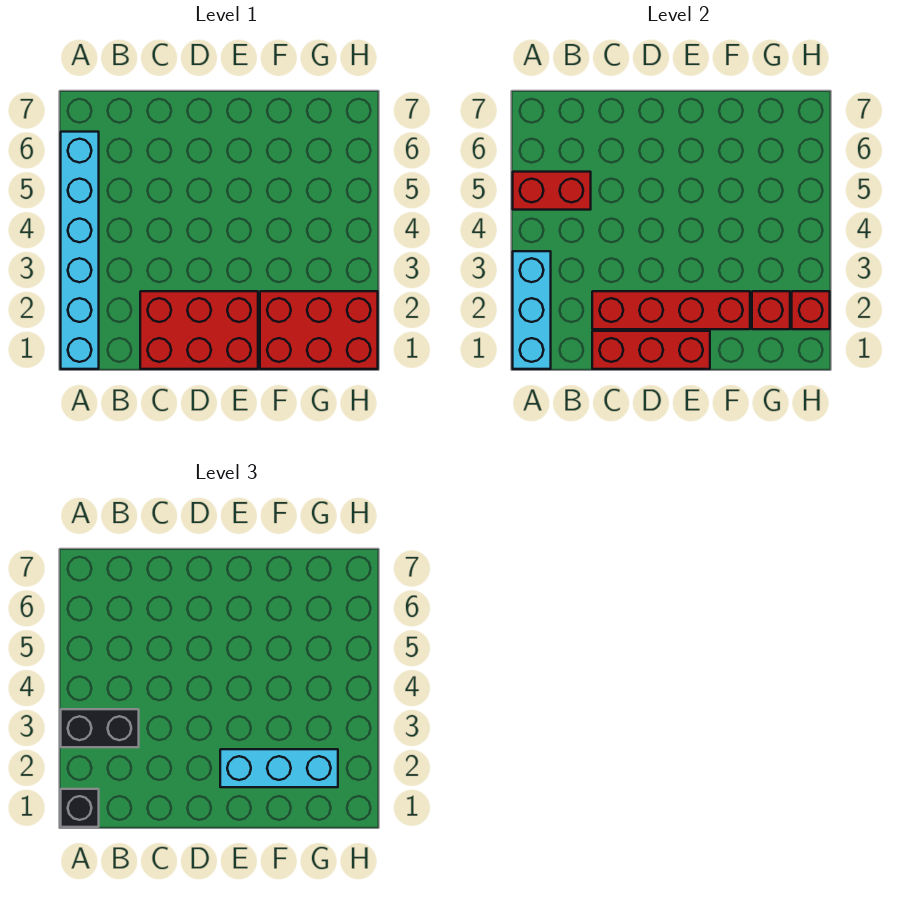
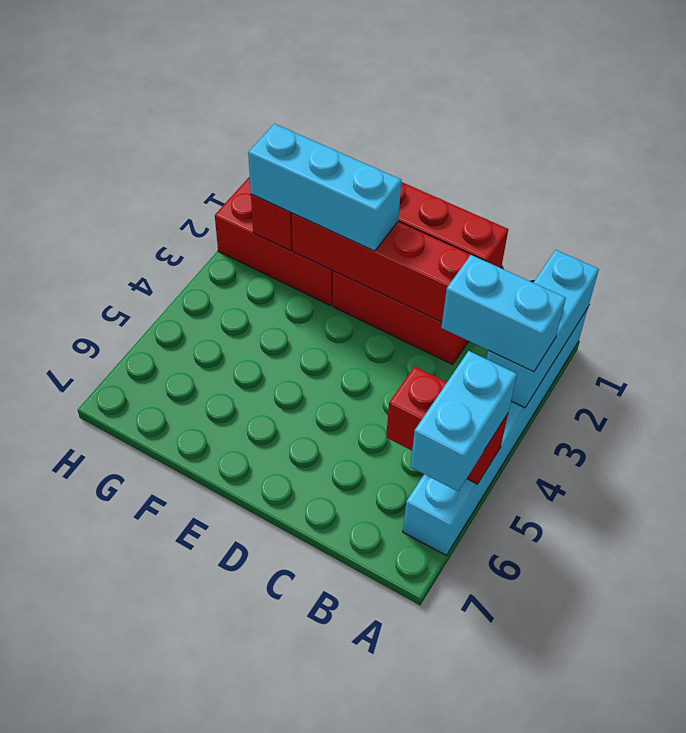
black 1x1 brick [61,789,99,827] -> none
black 1x2 brick [61,709,139,747] -> cyan 1x2 brick [441,255,566,372]
none -> cyan 1x2 brick [410,351,517,491]
red 1x1 brick [792,291,830,329] -> none

